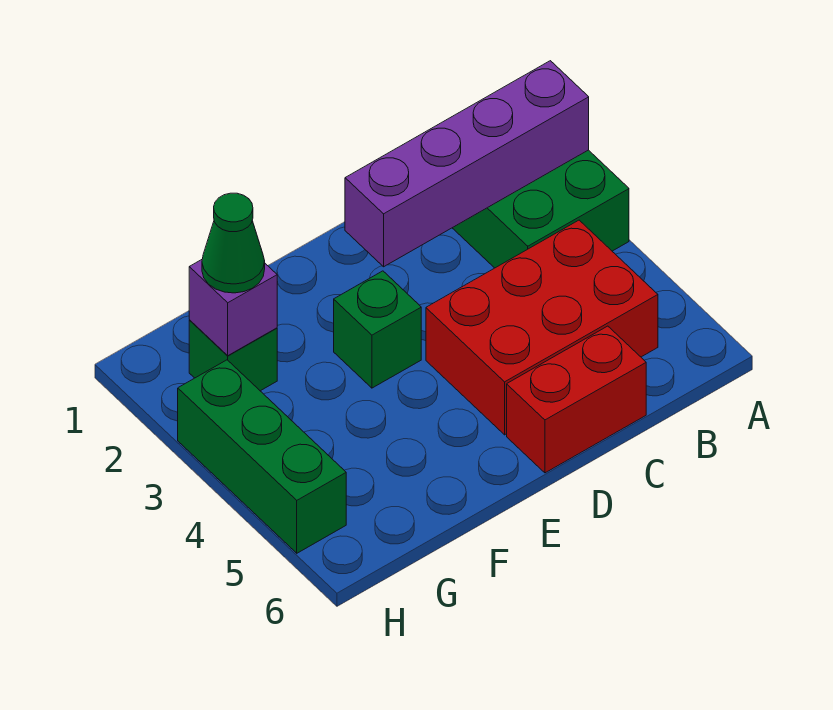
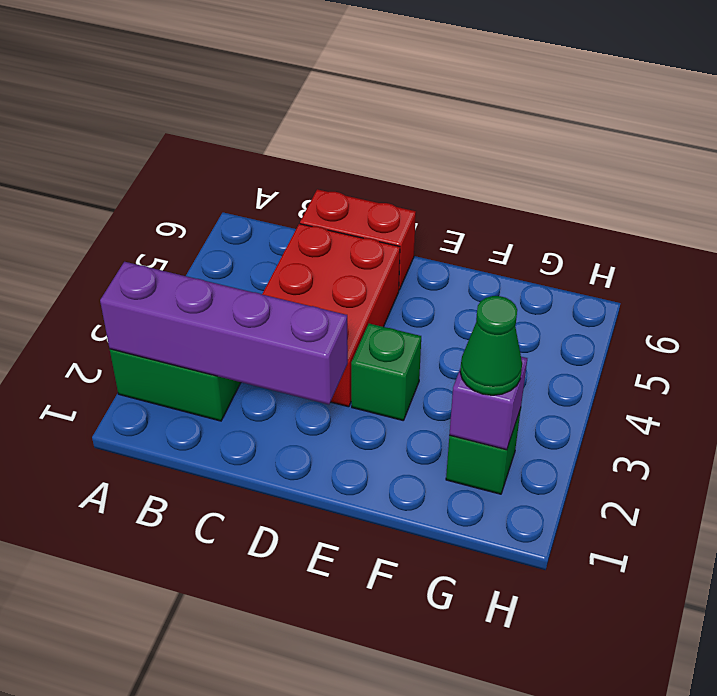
red 2x3 brick [426,220,658,435] -> red 2x3 brick turned to [262,224,400,407]
green 1x3 brick [178,360,346,553] -> none

